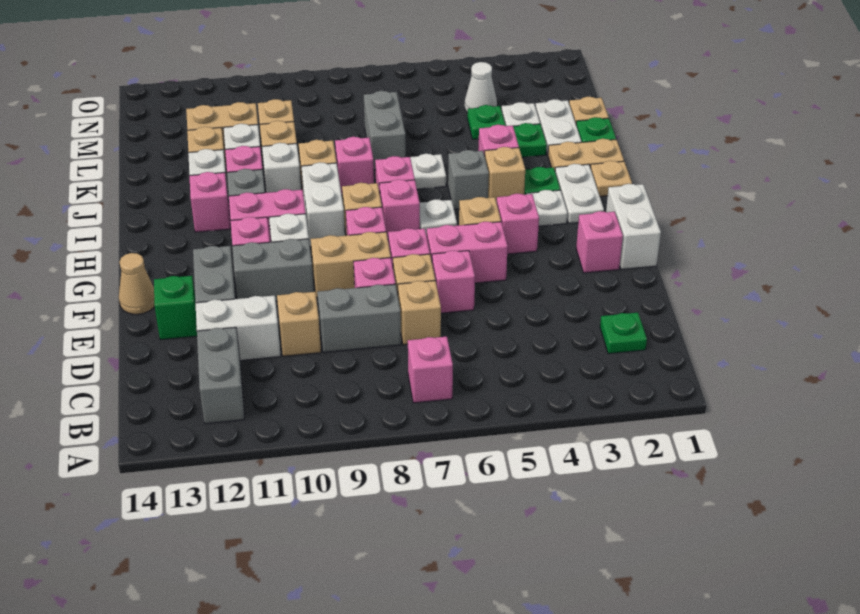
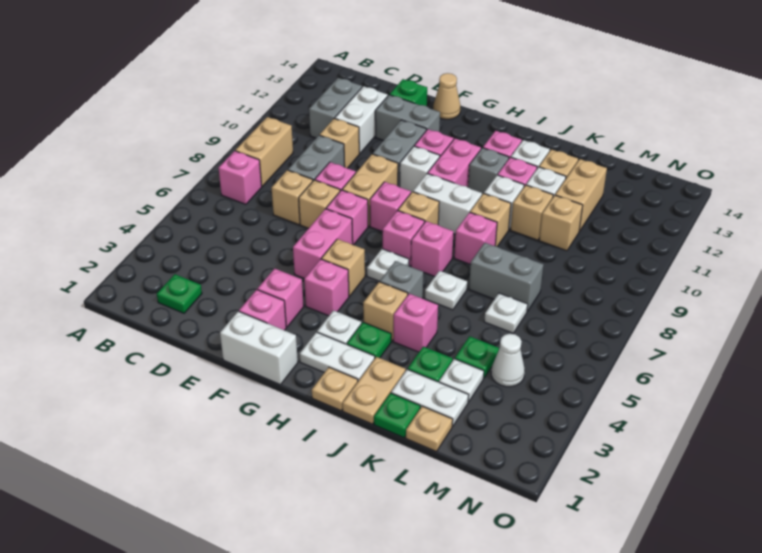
none -> tan 1x2 brick [235,117,293,186]
grey 1x2 brick [197,327,244,424] -> grey 1x2 brick turned to [309,78,362,138]
pink 1x1 brick [432,251,475,313] -> pink 1x1 brick moved to [258,268,304,327]
none -> white 1x1 plate [484,293,528,333]

